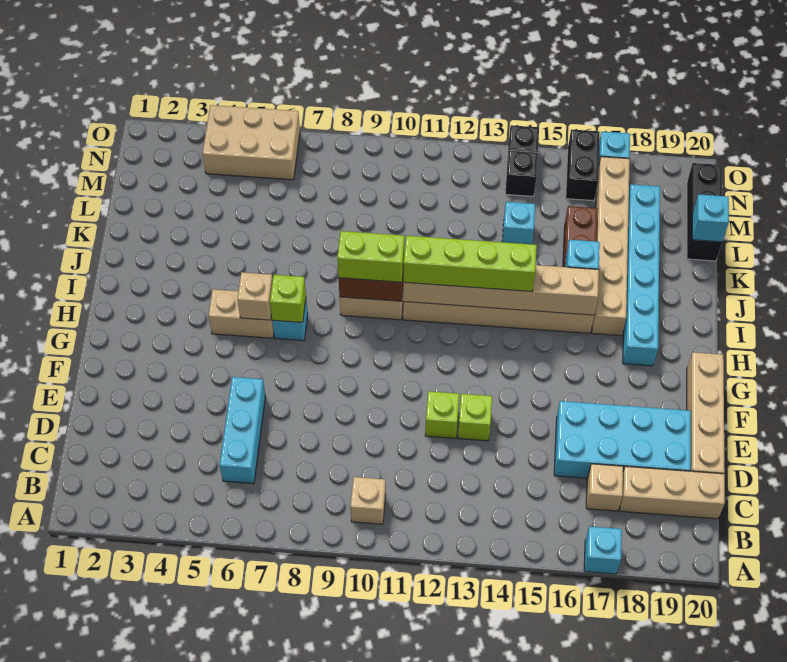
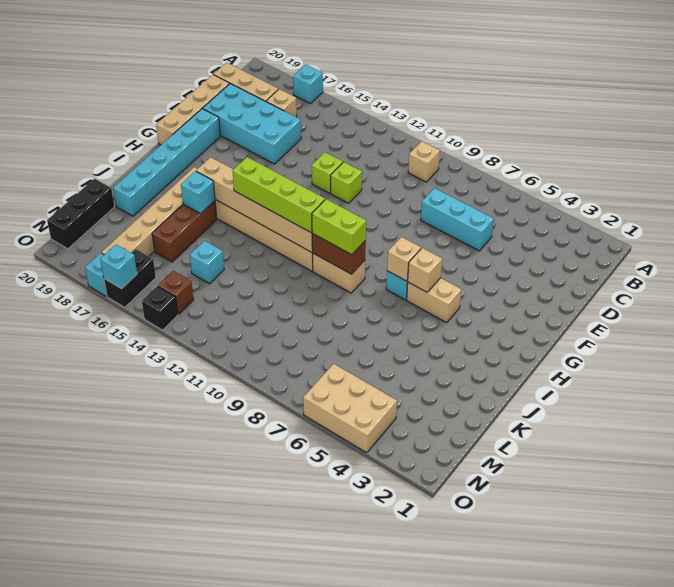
cyan 1x3 brick [220,377,266,484] -> cyan 1x3 brick turned to [421,188,494,251]
lime 1x1 brick [270,275,306,322] -> tan 1x1 brick [387,237,421,281]
cyan 1x6 brick [623,184,660,366] -> cyan 1x6 brick moved to [113,108,220,216]
cyan 1x1 brick [692,194,729,242] -> cyan 1x1 brick moved to [100,244,137,289]
black 1x1 brick [505,150,538,196] -> brown 1x1 brick [158,271,194,314]

